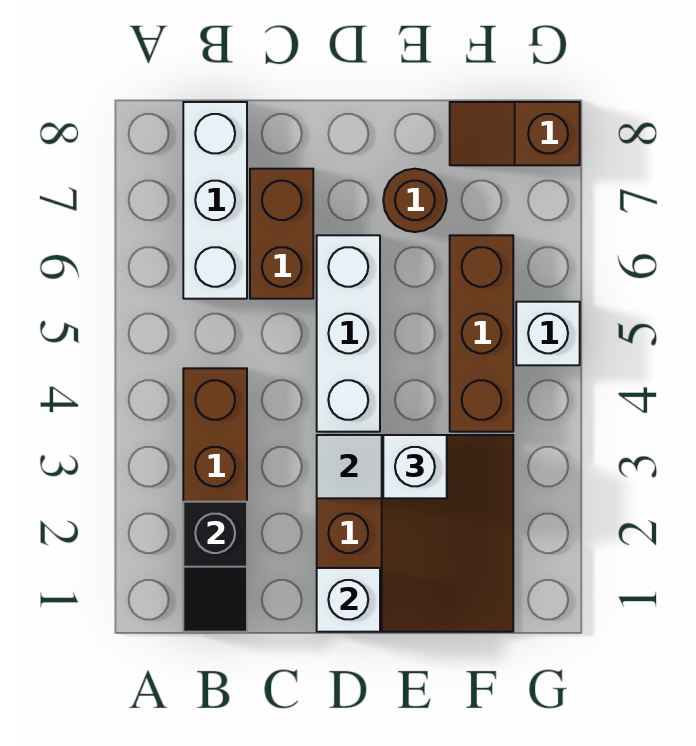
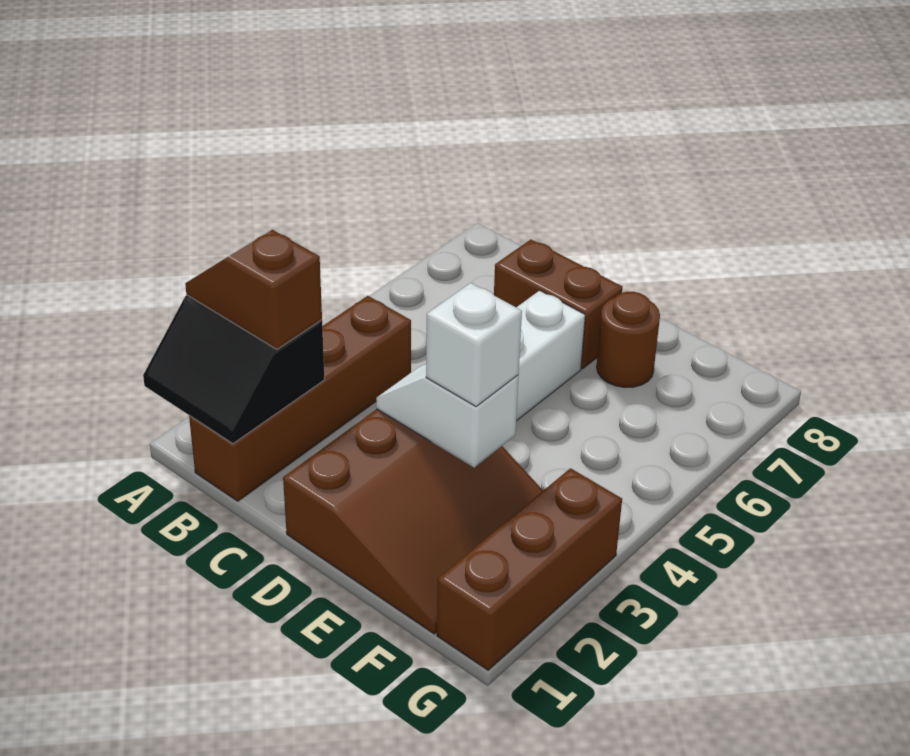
black 1x2 slope [183,502,247,632] -> black 2x2 slope [143,295,325,444]
white 1x3 brick [183,102,247,299] -> none
brown 1x2 brick [250,169,313,299] -> brown 1x2 brick turned to [494,239,622,369]
white 1x1 brick [317,568,380,632] -> none
brown 1x3 brick [450,235,513,432] -> brown 1x3 brick moved to [437,468,622,670]
brown 1x2 slope [450,102,580,165] -> brown 1x2 slope moved to [185,230,322,349]
white 1x1 brick [516,302,580,365] -> none

